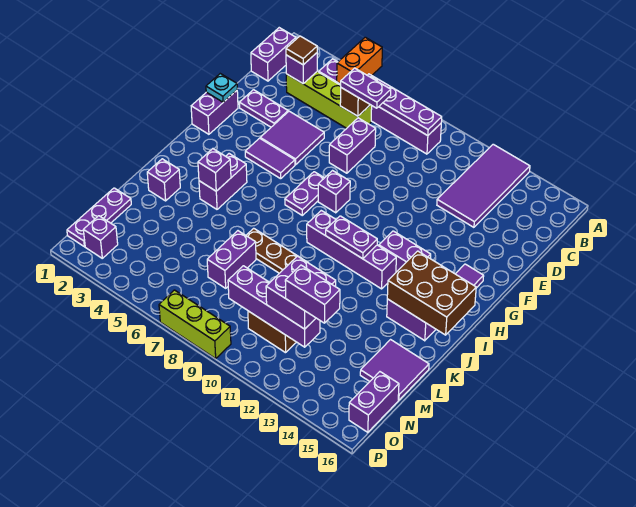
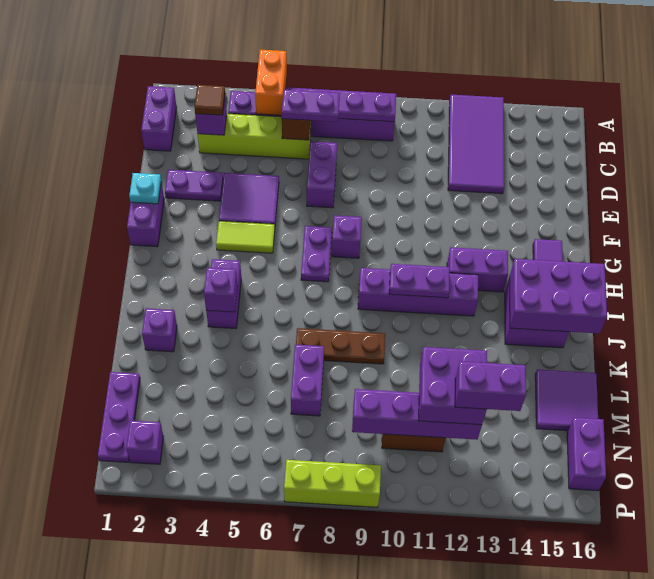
purple 1x2 tile [245,138,295,179] -> lime 1x2 tile [216,221,275,253]
brown 2x3 brick [387,251,476,335] -> purple 2x3 brick [510,259,607,333]

